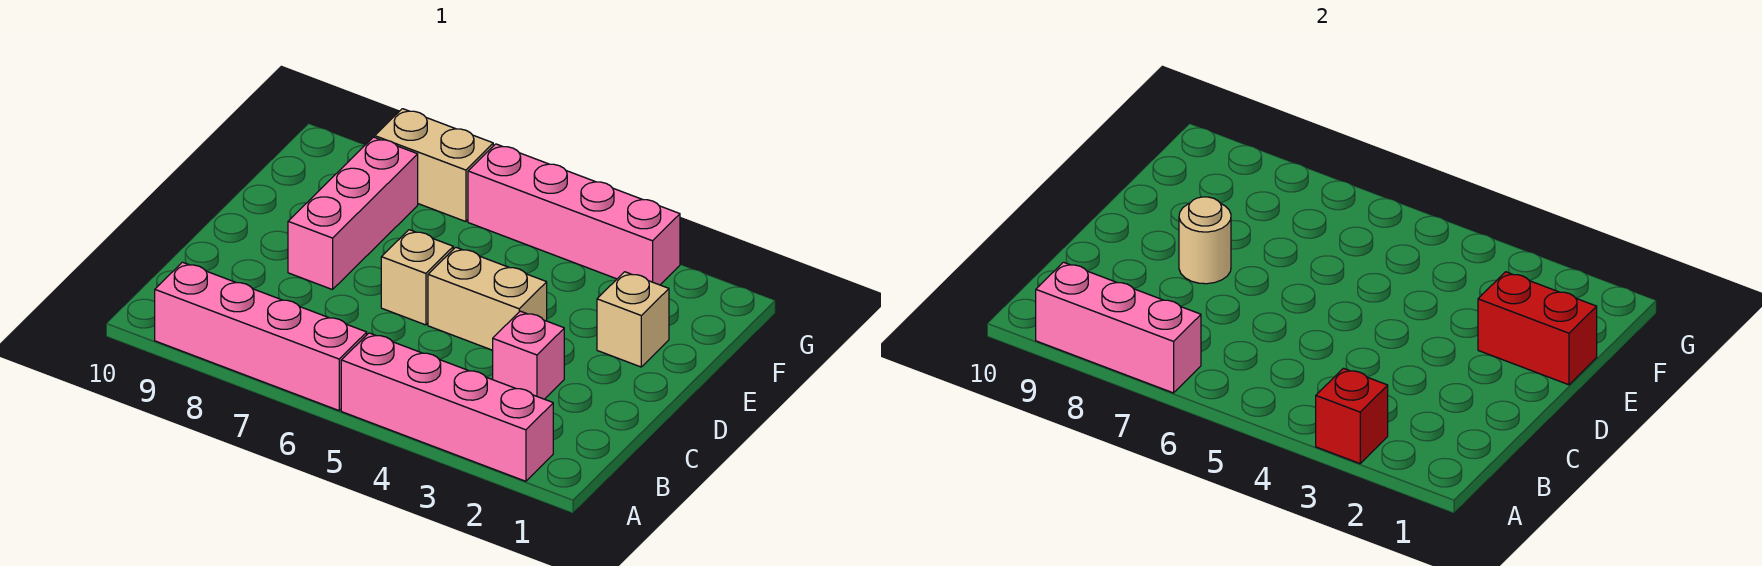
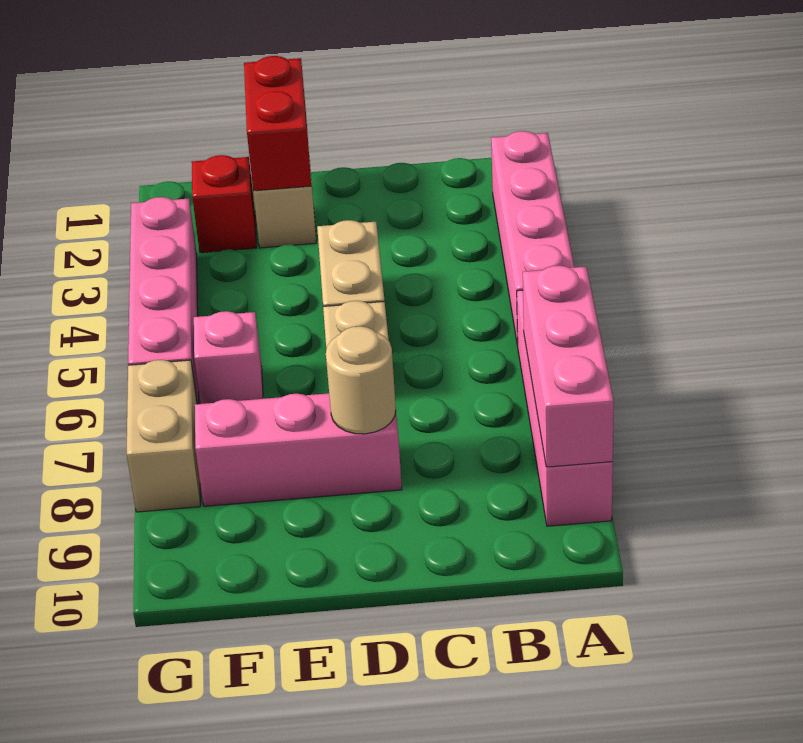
red 1x1 brick [1316,368,1388,464] -> red 1x1 brick moved to [192,155,257,253]
pink 1x1 brick [492,311,564,399] -> pink 1x1 brick moved to [194,311,263,404]

